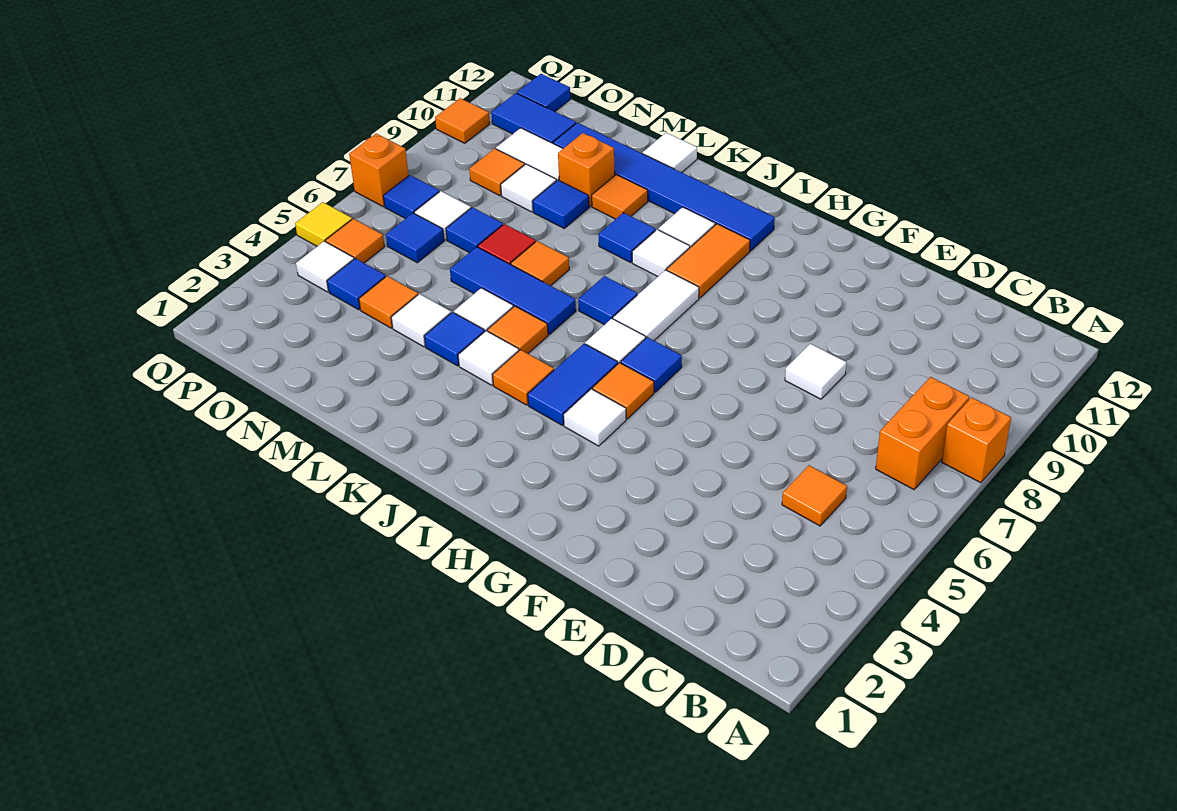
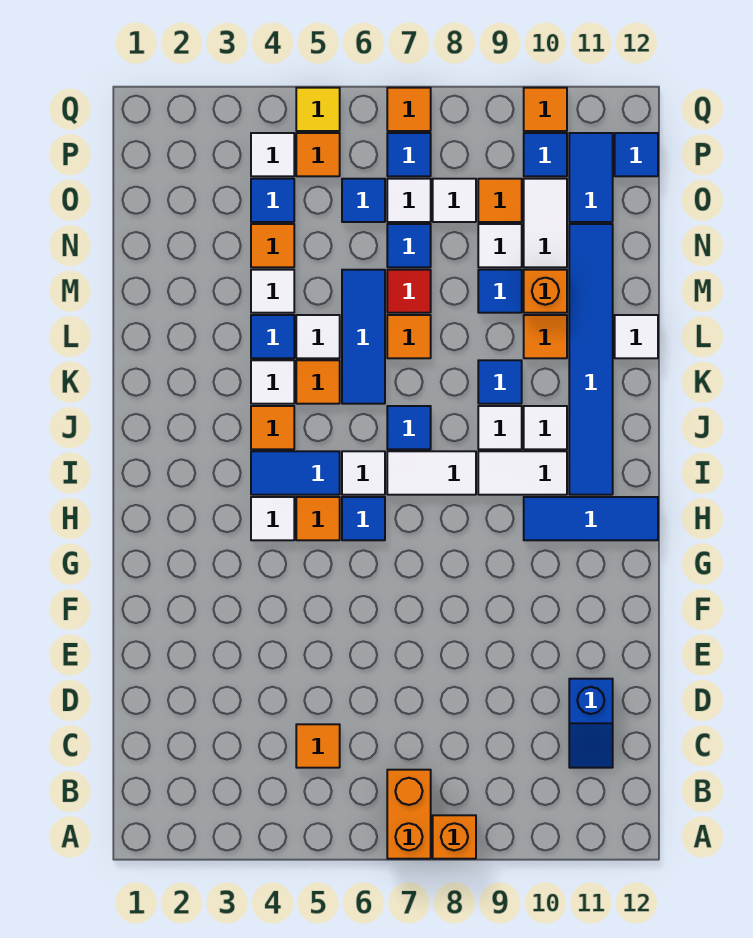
orange 1x2 brick [876,377,969,489] -> orange 1x2 brick turned to [387,770,431,859]
none -> blue 1x2 slope [569,679,613,768]
white 1x1 tile [785,344,847,399] -> white 1x1 tile moved to [433,179,476,222]
none -> blue 1x3 tile [524,497,658,540]
orange 1x2 tile [667,224,750,298] -> white 1x2 tile [478,451,567,495]
none -> blue 1x1 tile [524,133,567,176]
orange 1x1 brick [349,134,409,207] -> orange 1x1 tile [387,88,431,131]

